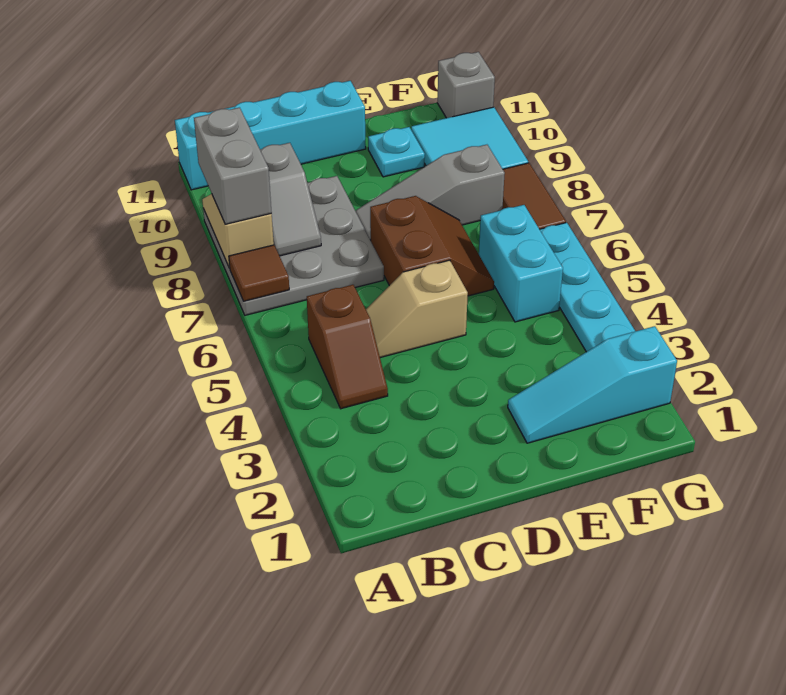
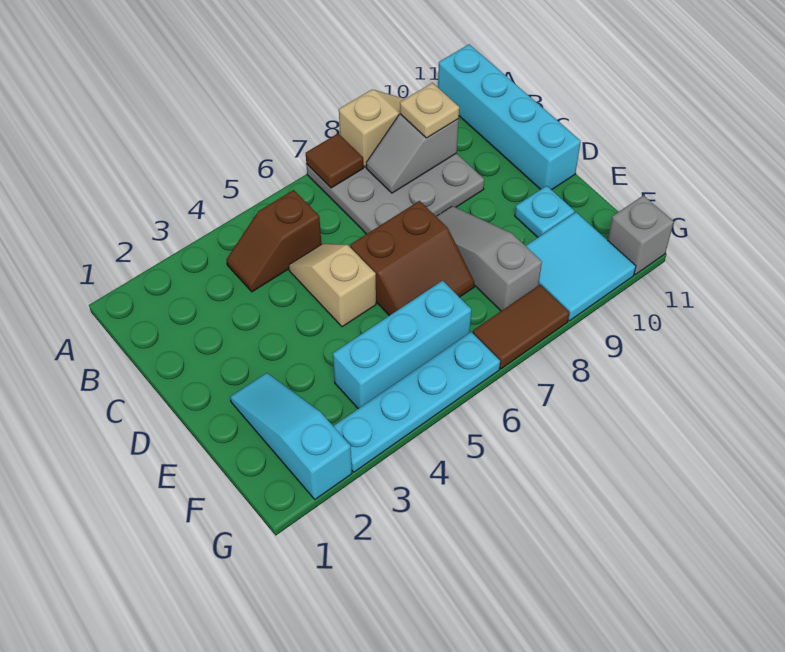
grey 1x2 brick [194,108,272,224] -> none
none -> tan 1x1 plate [400,83,459,138]
cyan 1x2 brick [479,205,563,322] -> cyan 1x3 brick [333,281,471,409]

